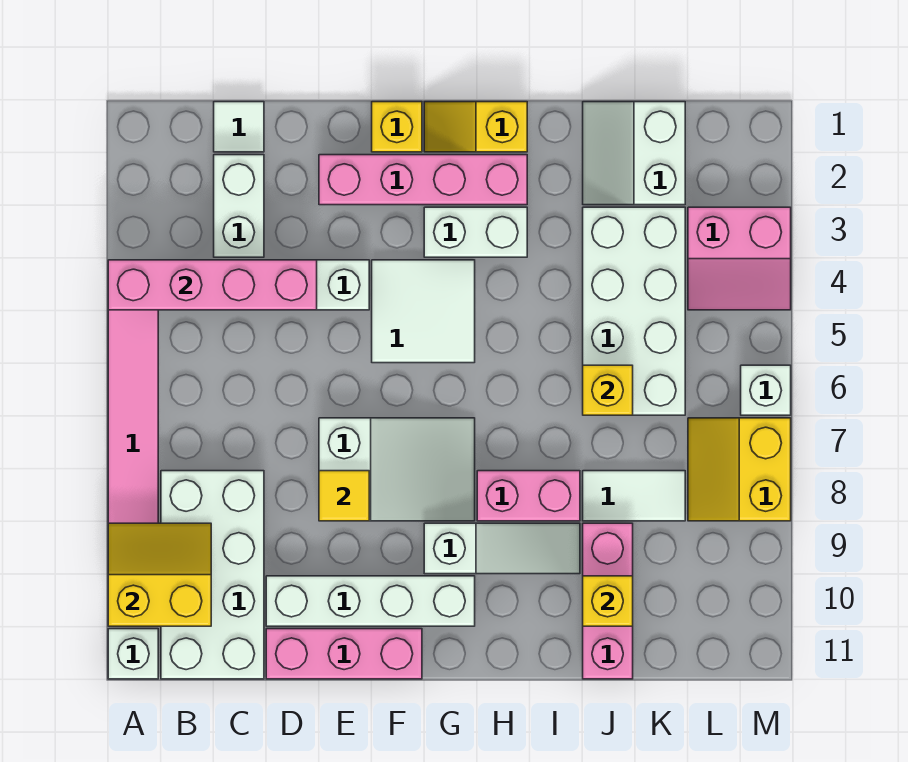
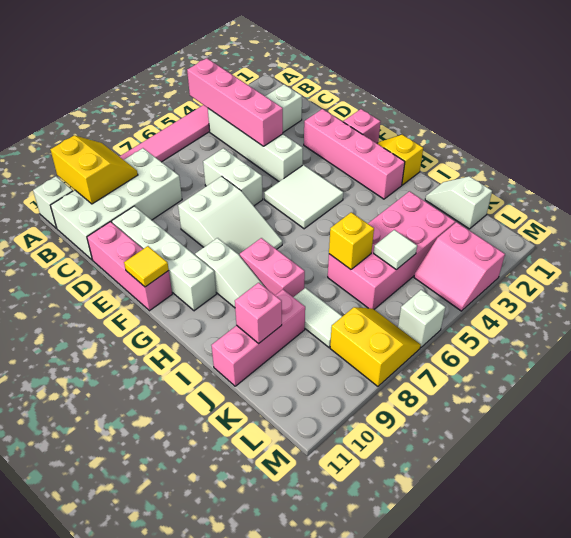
white 1x1 tile [214,102,264,152] -> white 1x1 tile moved to [374,230,417,270]
yellow 1x1 tile [319,471,369,521] -> yellow 1x1 tile moved to [124,246,169,287]
yellow 1x1 brick [372,102,422,152] -> pink 1x1 brick [343,109,381,143]
white 1x2 brick [424,207,527,257] -> white 1x2 brick moved to [203,148,263,206]
white 2x2 slope [583,102,685,205] -> white 1x2 slope [425,176,492,229]
white 2x4 brick [583,207,685,415] -> pink 2x4 brick [328,191,455,309]
yellow 1x1 brick [583,576,633,626] -> pink 1x1 brick [235,283,282,343]
yellow 2x2 slope [688,418,791,521] -> yellow 2x2 slope turned to [330,307,421,386]

